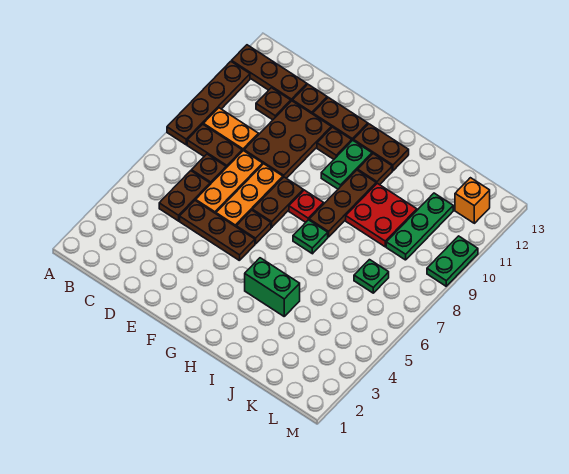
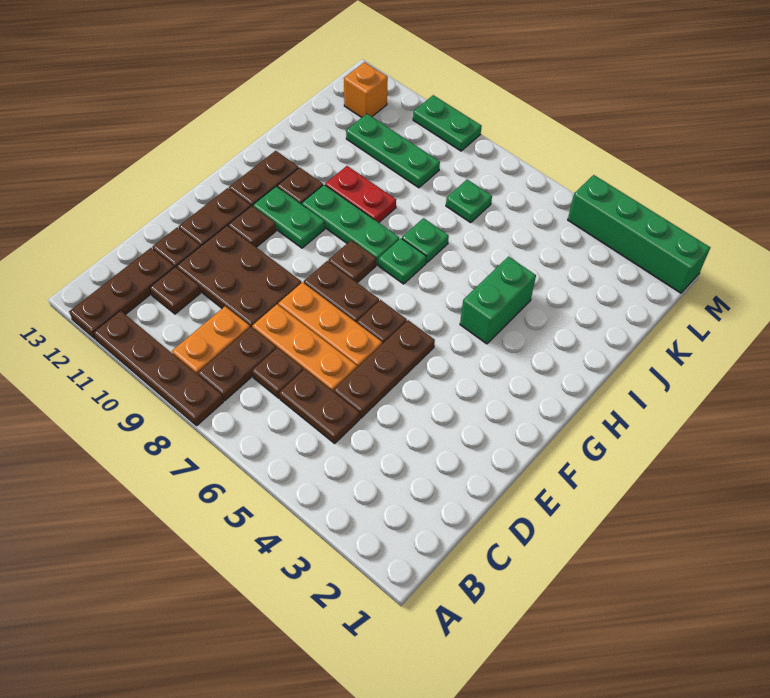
red 1x1 plate [289,190,324,222] -> brown 1x1 plate [328,240,376,283]
brown 1x3 plate [309,170,376,237] -> green 1x3 plate [302,185,399,265]
none -> green 1x1 plate [402,218,449,263]
red 2x2 plate [346,183,417,247] -> red 1x2 plate [325,166,396,223]
none -> green 1x4 brick [568,175,710,293]

